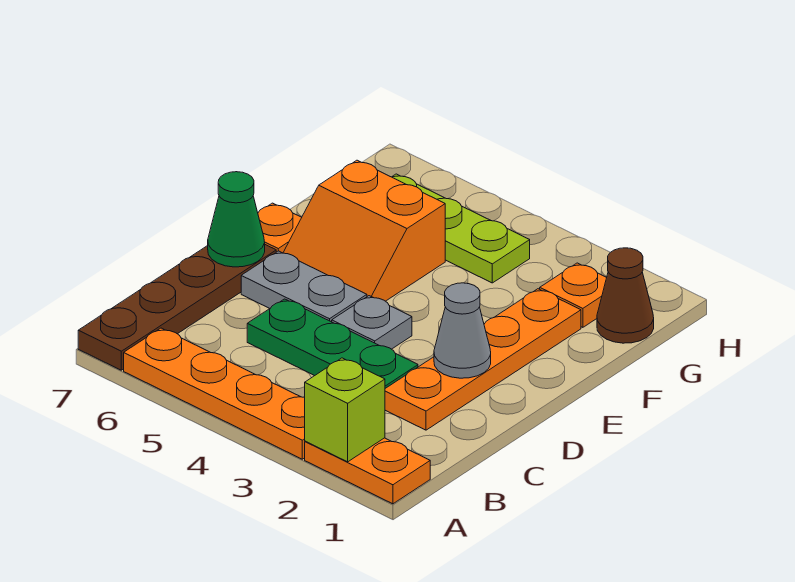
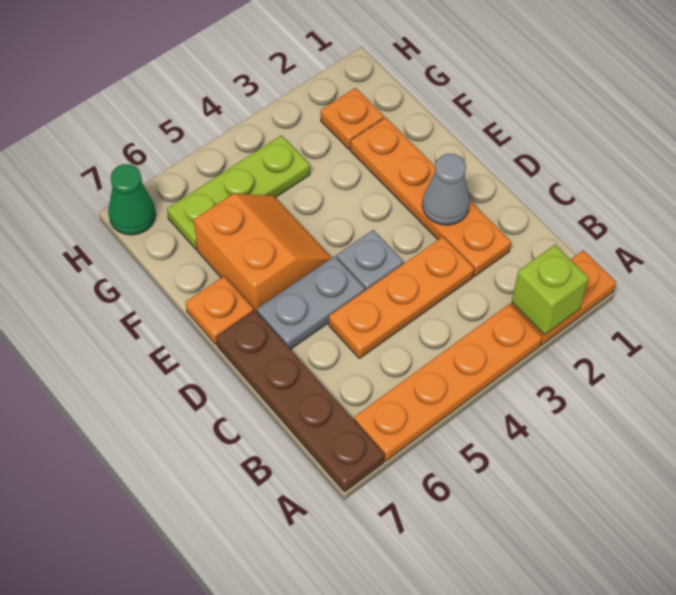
green 1x3 plate [247,299,418,388] -> orange 1x3 plate [329,237,474,358]
green 1x1 cone [208,172,265,267] -> green 1x1 cone moved to [108,164,156,235]
orange 2x2 slope [283,160,445,301] -> orange 2x2 slope turned to [194,194,332,312]
brown 1x1 cone [597,248,654,343] -> none

